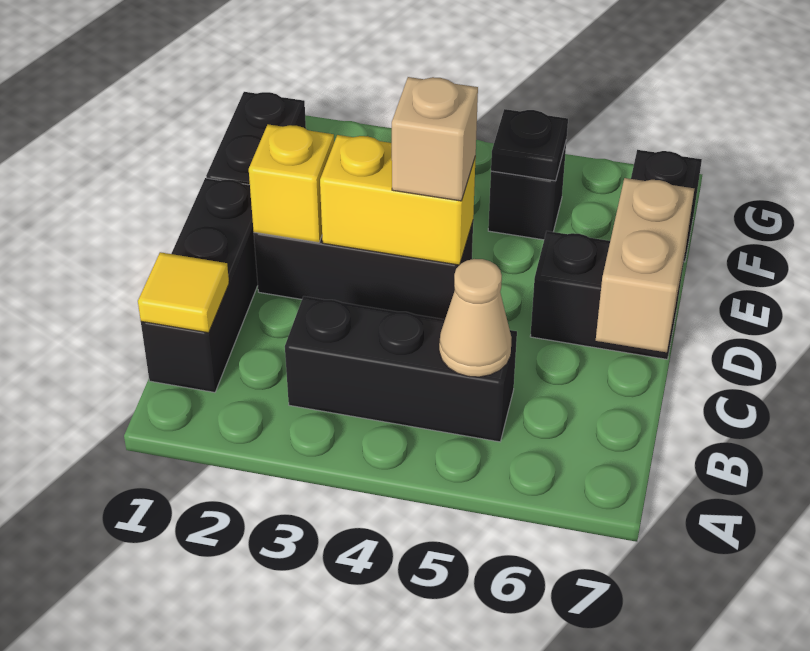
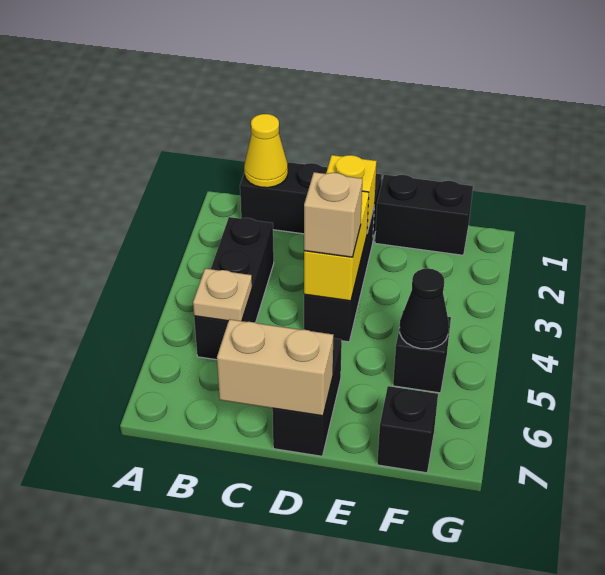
yellow 1x1 tile [138,252,229,333] -> yellow 1x1 cone [244,114,288,188]
tan 1x1 cone [439,259,512,377] -> tan 1x1 plate [193,269,252,321]
black 1x1 plate [491,109,568,181] -> black 1x1 cone [399,268,449,349]

